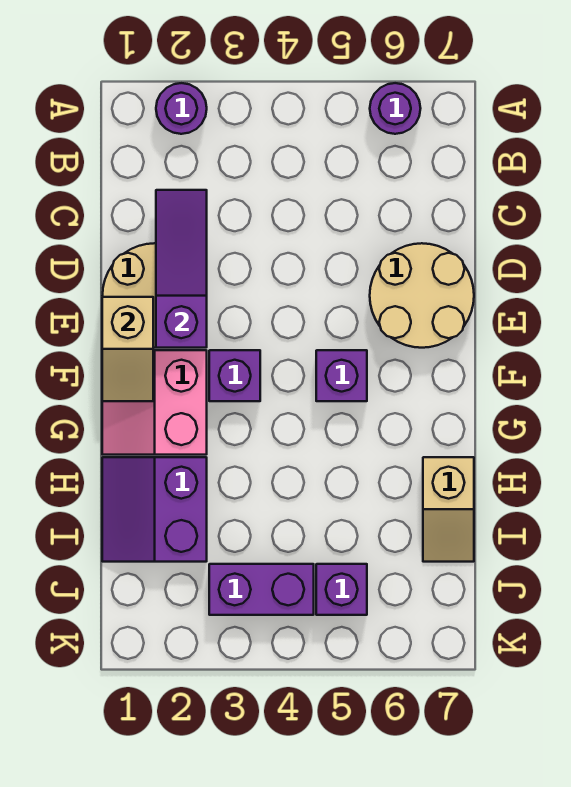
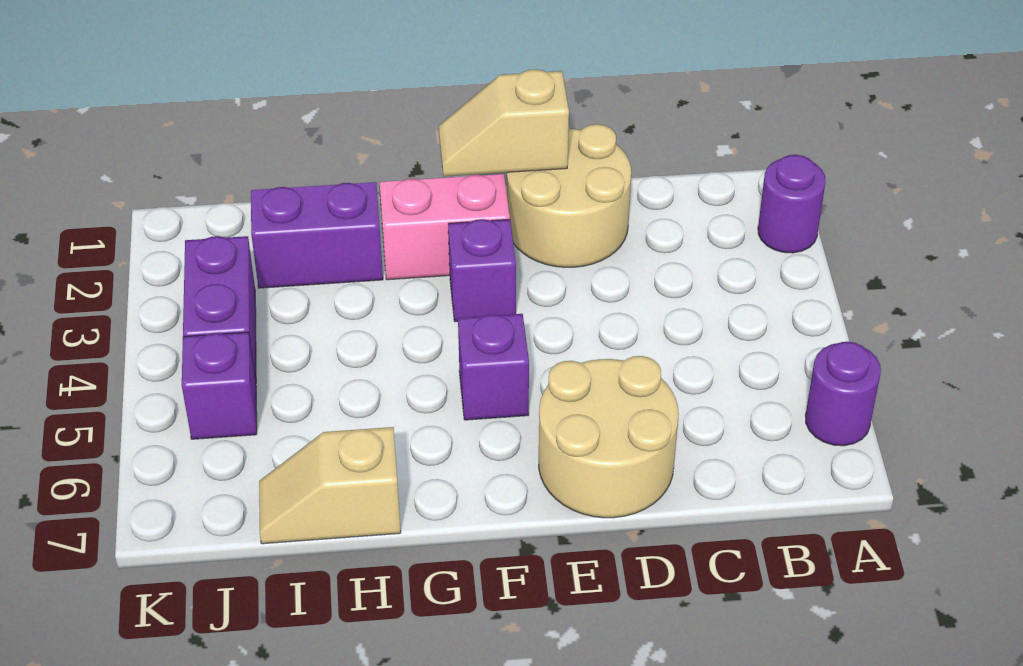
purple 1x3 slope [156,190,207,348] -> none

